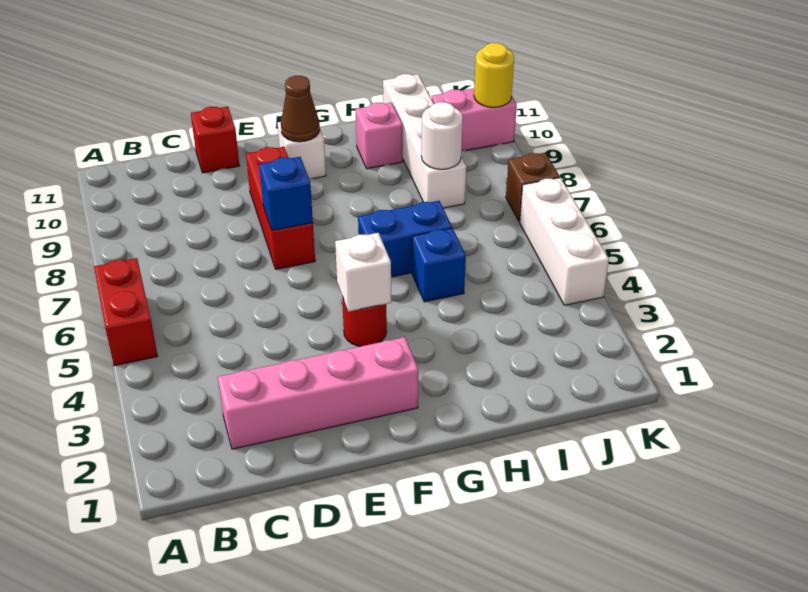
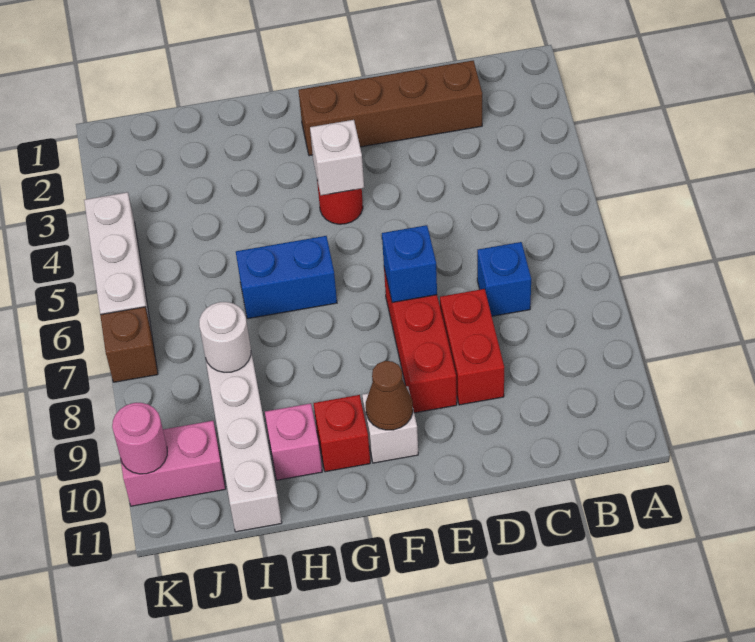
red 1x2 brick [94,258,158,366] -> red 1x2 brick moved to [440,289,504,405]
pink 1x4 brick [218,337,418,449] -> brown 1x4 brick [298,61,482,156]
red 1x1 brick [191,107,239,173] -> red 1x1 brick moved to [314,395,370,472]
blue 1x1 brick [412,228,466,302] -> blue 1x1 brick moved to [477,242,531,316]
yellow 1x1 round brick [474,43,514,107] -> pink 1x1 round brick [112,403,167,474]

